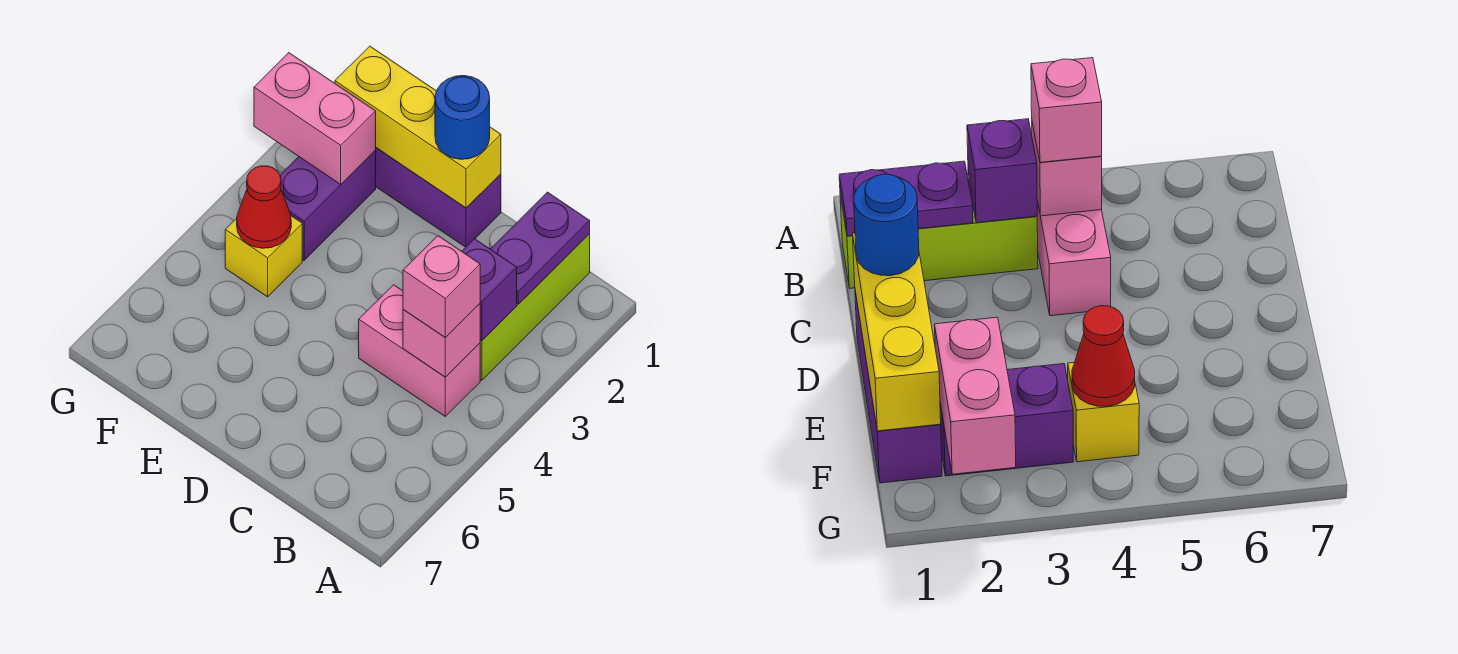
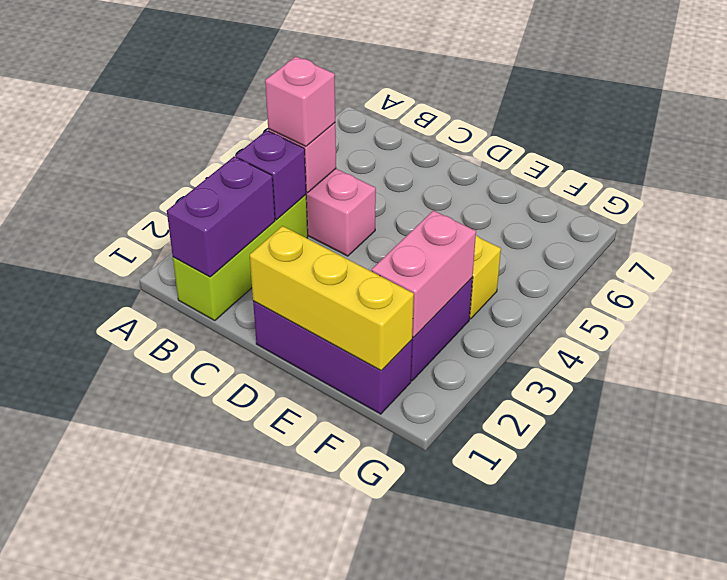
purple 1x2 plate [491,192,590,304] -> purple 1x2 brick [167,157,275,277]
blue 1x1 round brick [435,76,490,159] -> none
pink 1x2 brick [254,53,376,184] -> pink 1x2 brick turned to [372,210,476,337]
red 1x1 cone [237,166,291,248] -> none

